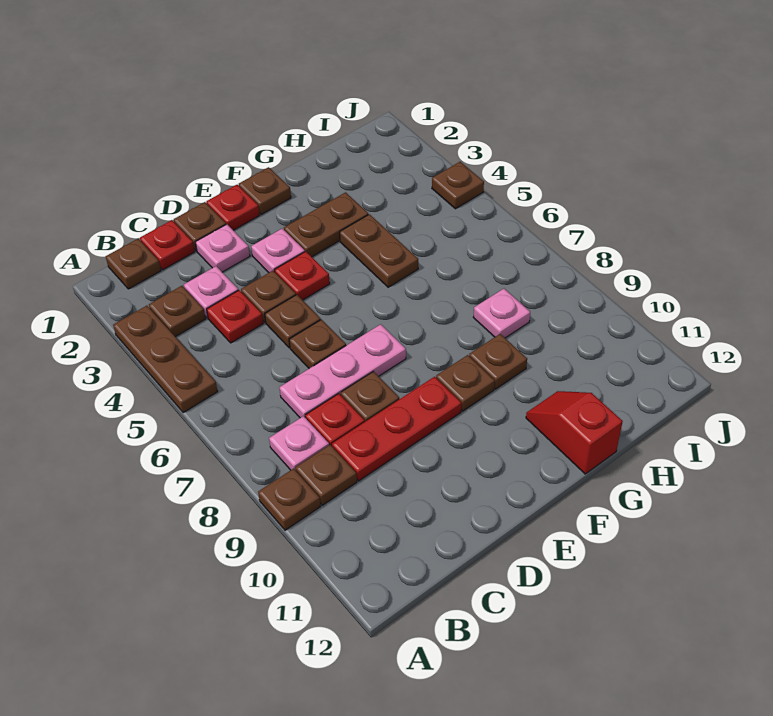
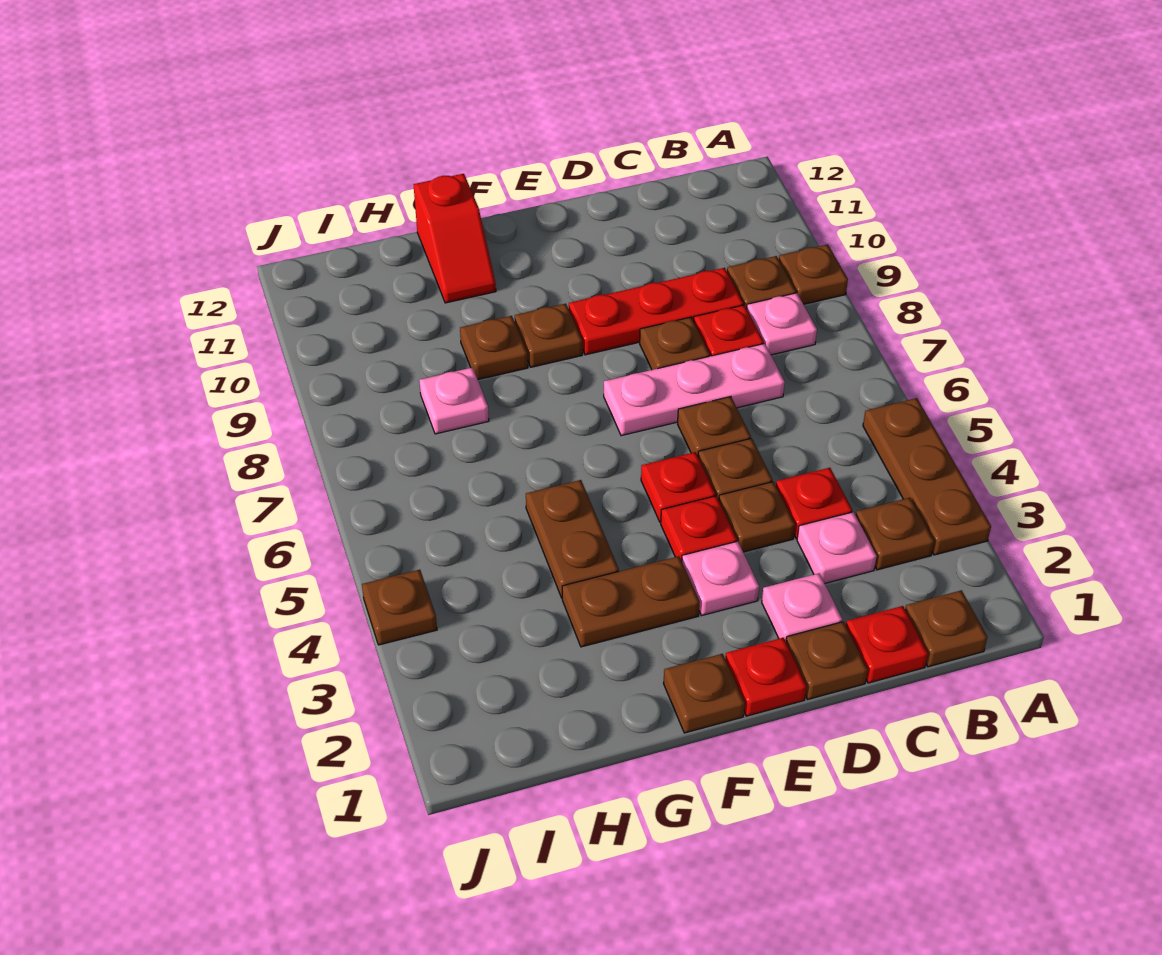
none -> red 1x1 plate [641,452,715,522]

